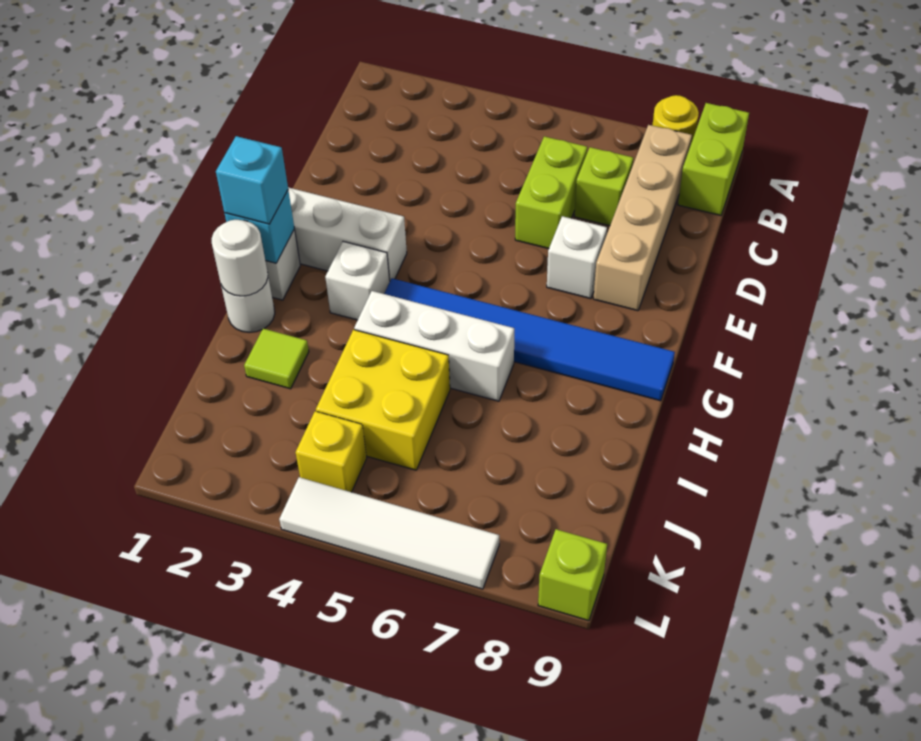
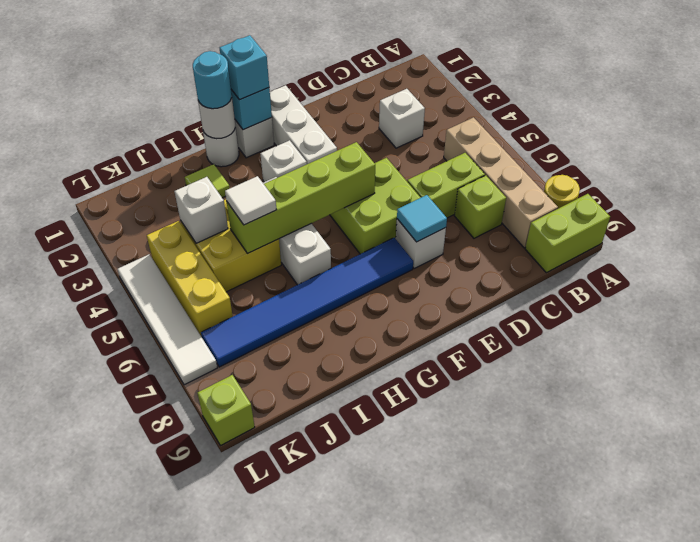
tan 1x4 brick [593,125,692,311] -> tan 1x4 brick turned to [444,117,558,248]
none -> white 1x1 brick [379,89,425,148]
none -> lime 2x2 brick [330,158,421,254]
none -> cyan 1x1 tile [397,195,447,242]
none -> lime 1x4 brick [226,142,375,253]
blue 1x6 tile [384,278,675,401] -> blue 1x6 tile turned to [201,238,413,367]
none -> cyan 1x1 round brick [193,51,232,109]
none -> white 1x1 tile [225,176,277,225]
none -> white 1x1 brick [175,177,228,243]
yellow 1x1 brick [295,411,367,492] -> yellow 1x3 brick [147,221,233,337]

